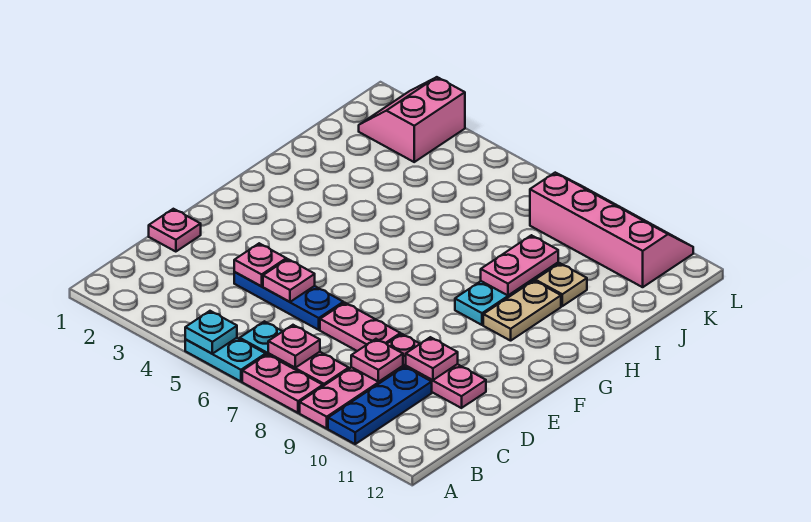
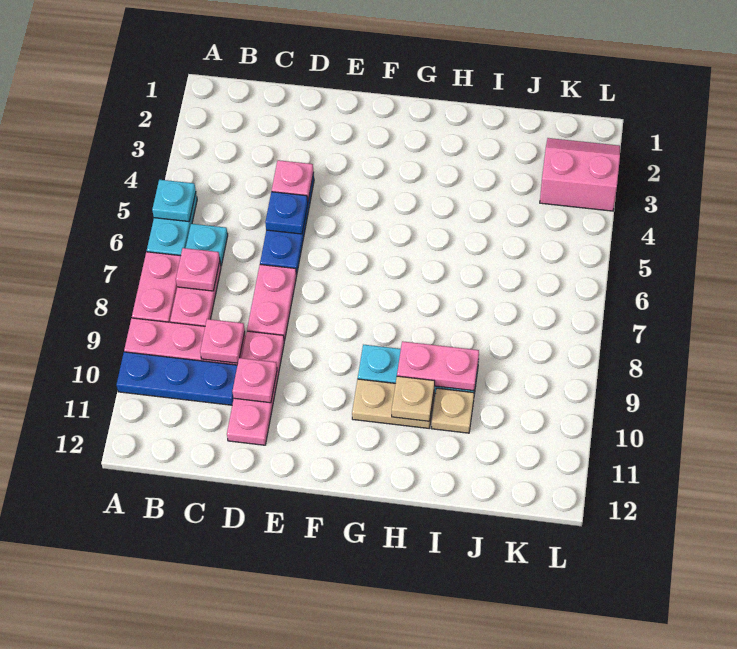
pink 1x1 plate [149,209,201,252] -> none
pink 1x1 plate [263,259,315,302] -> blue 1x1 plate [265,192,308,234]
none -> tan 1x1 plate [392,376,435,421]
pink 2x4 slope [530,173,693,287] -> none

